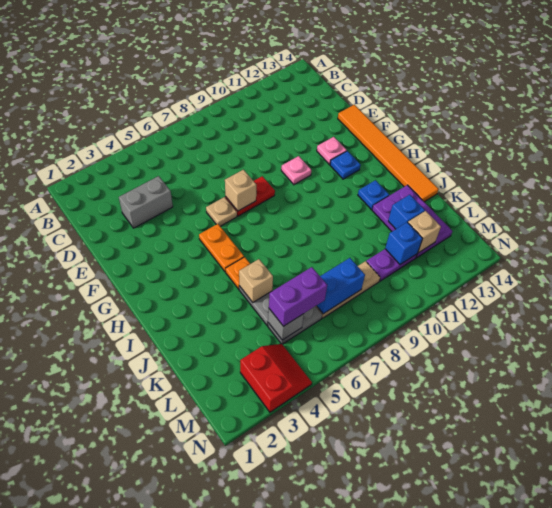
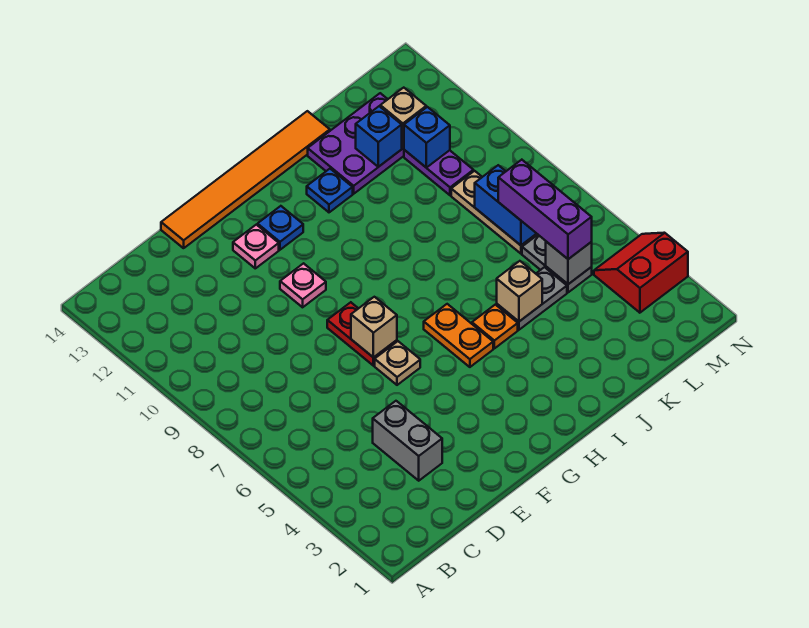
orange 1x2 plate [199,224,244,272] -> orange 1x2 plate turned to [424,304,493,367]
purple 1x2 brick [269,267,327,326] -> purple 1x3 brick [498,160,592,259]

